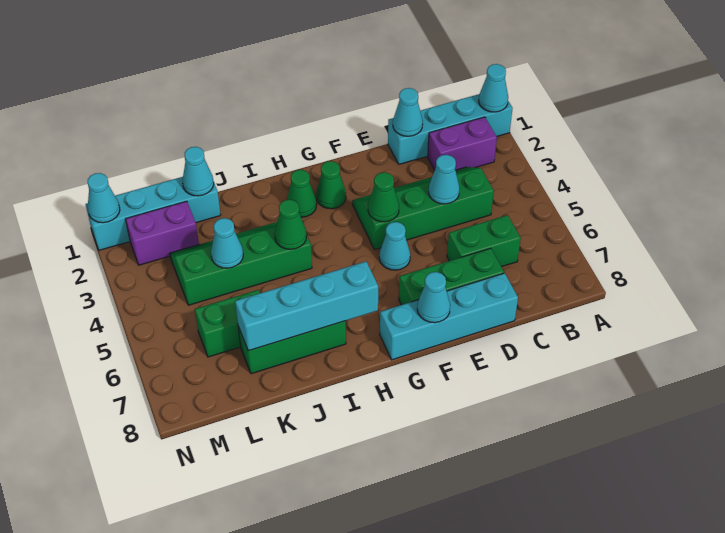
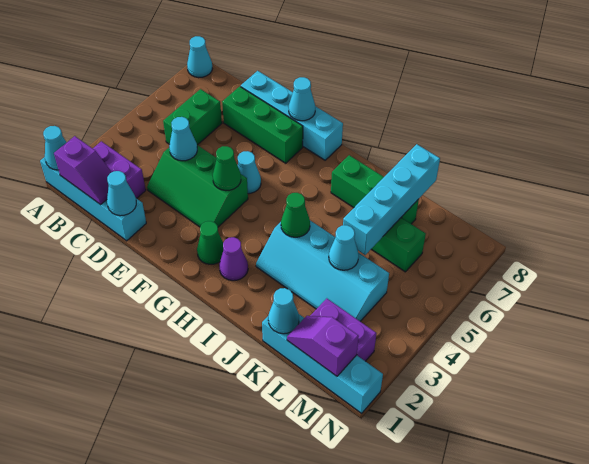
none -> purple 1x2 slope [54,136,112,205]
green 2x4 slope [352,167,494,250] -> green 2x3 slope [147,145,248,227]
green 1x2 brick [447,215,521,267] -> green 1x2 brick turned to [163,89,222,145]
green 1x1 cone [287,170,317,217] -> purple 1x1 cone [219,237,248,281]
cyan 1x4 brick [235,262,378,351] -> cyan 1x4 brick turned to [343,144,440,255]
green 2x4 slope [170,222,312,305] -> cyan 2x4 slope [256,221,389,321]
none -> purple 1x2 slope [287,316,359,376]
cyan 1x1 cone [88,173,120,223] -> cyan 1x1 cone moved to [187,36,212,78]

